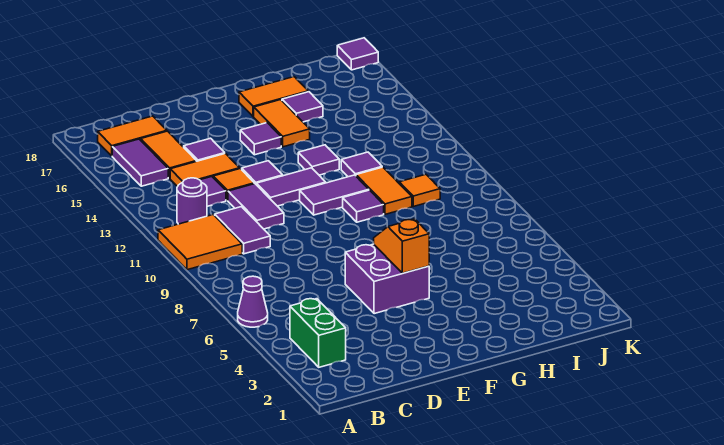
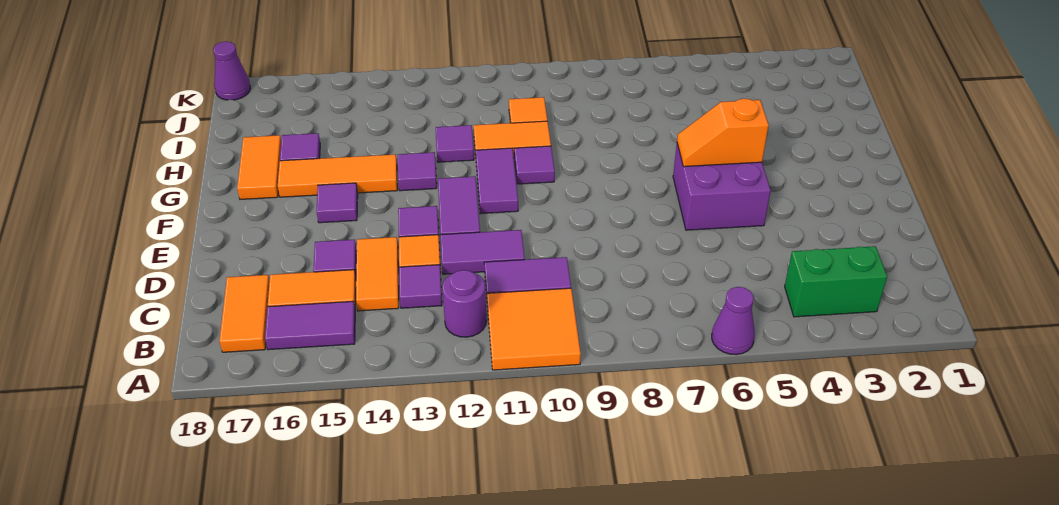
orange 1x2 tile [254,100,310,147] -> orange 1x3 tile [278,154,397,197]
purple 1x1 tile [337,38,378,70] -> purple 1x1 cone [213,41,251,100]

